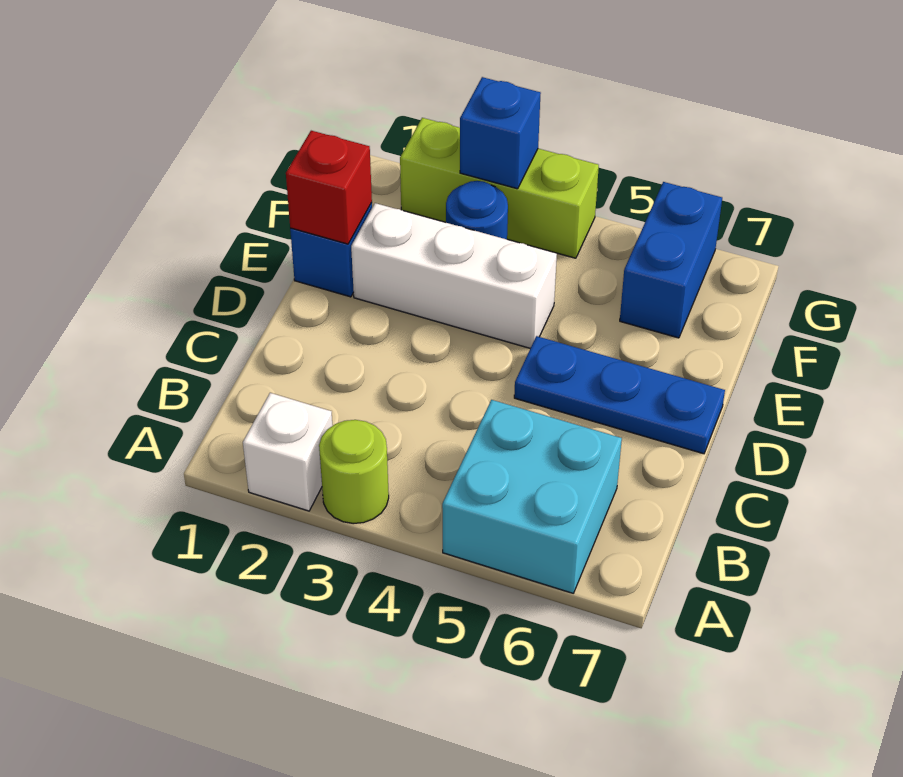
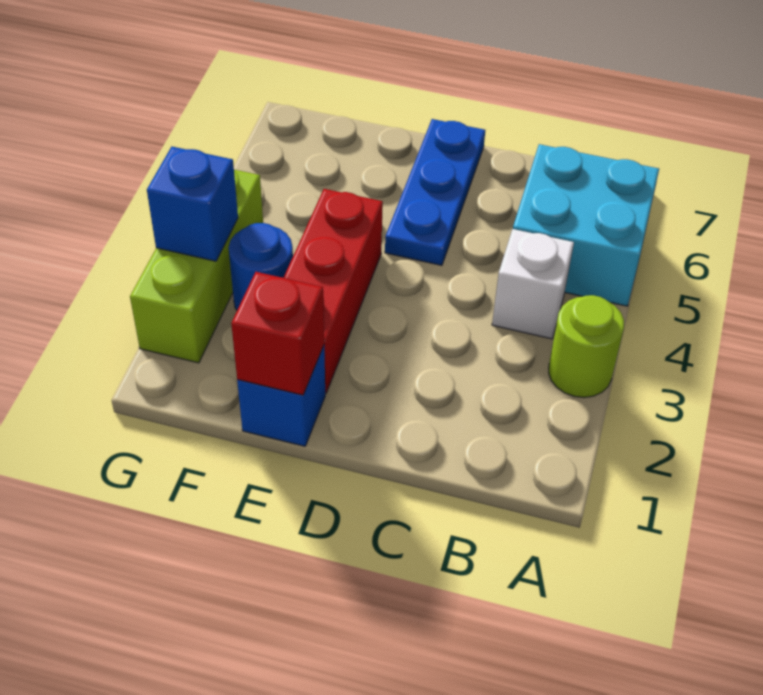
white 1x1 brick [243,393,332,511] -> white 1x1 brick moved to [492,229,574,339]
white 1x3 brick [351,203,557,348] -> red 1x3 brick [284,189,383,393]
blue 1x2 brick [620,182,722,338] -> none

